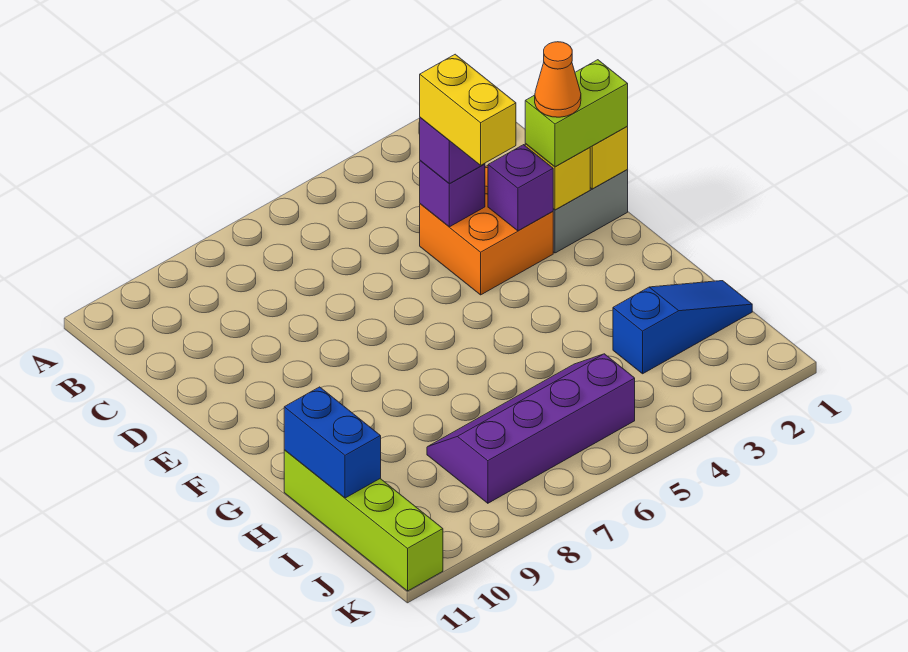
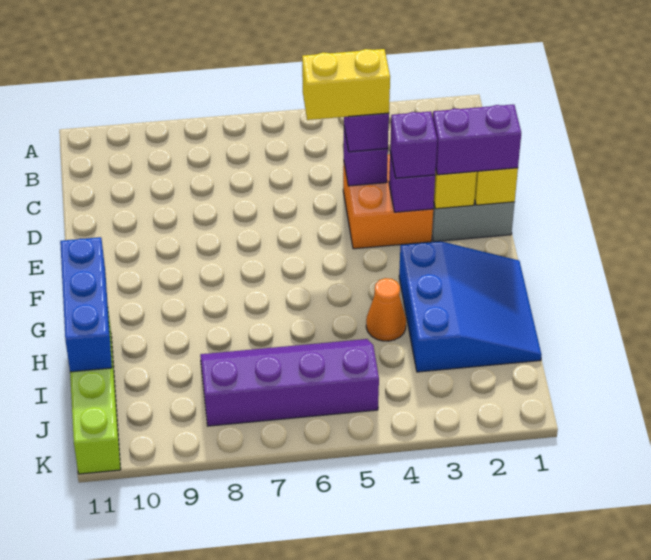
yellow 1x2 brick [420,54,516,165] -> yellow 1x2 brick turned to [302,49,390,120]
lime 1x2 brick [525,60,628,167] -> purple 1x2 brick [433,105,521,175]
orange 1x1 cone [535,42,581,117] -> orange 1x1 cone moved to [366,278,406,341]
none -> purple 1x1 brick [390,111,437,178]
blue 1x2 brick [284,387,381,498] -> blue 1x3 brick [60,237,112,372]
blue 1x3 slope [613,281,752,374] -> blue 3x3 slope [399,241,541,372]

